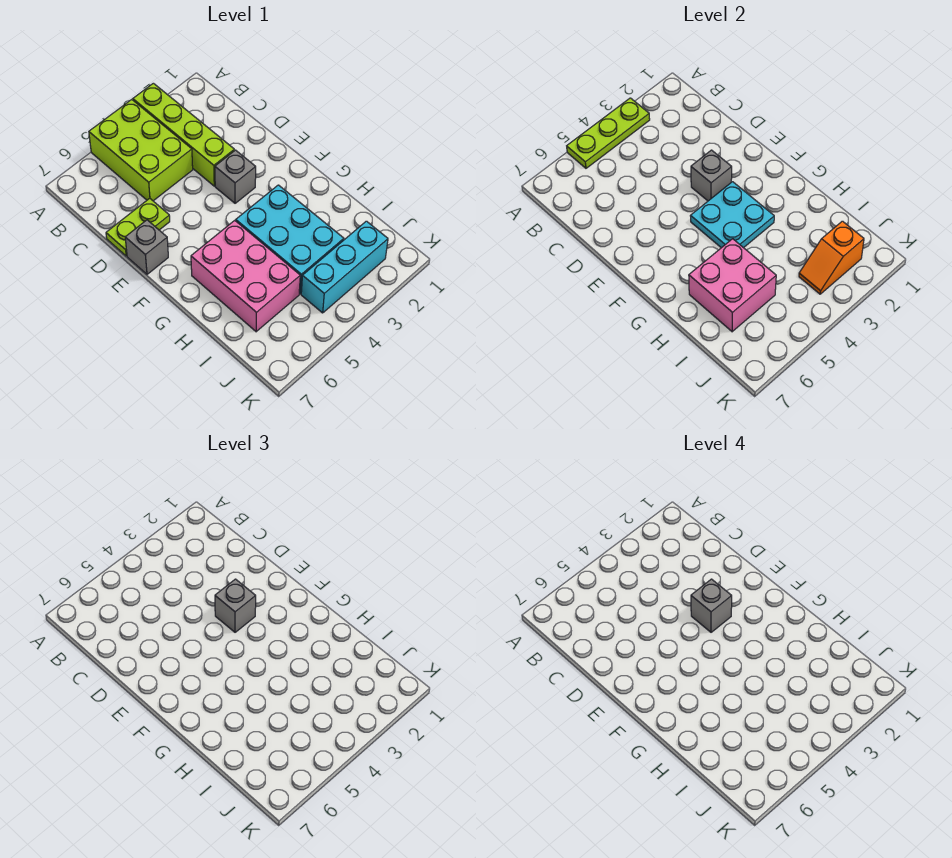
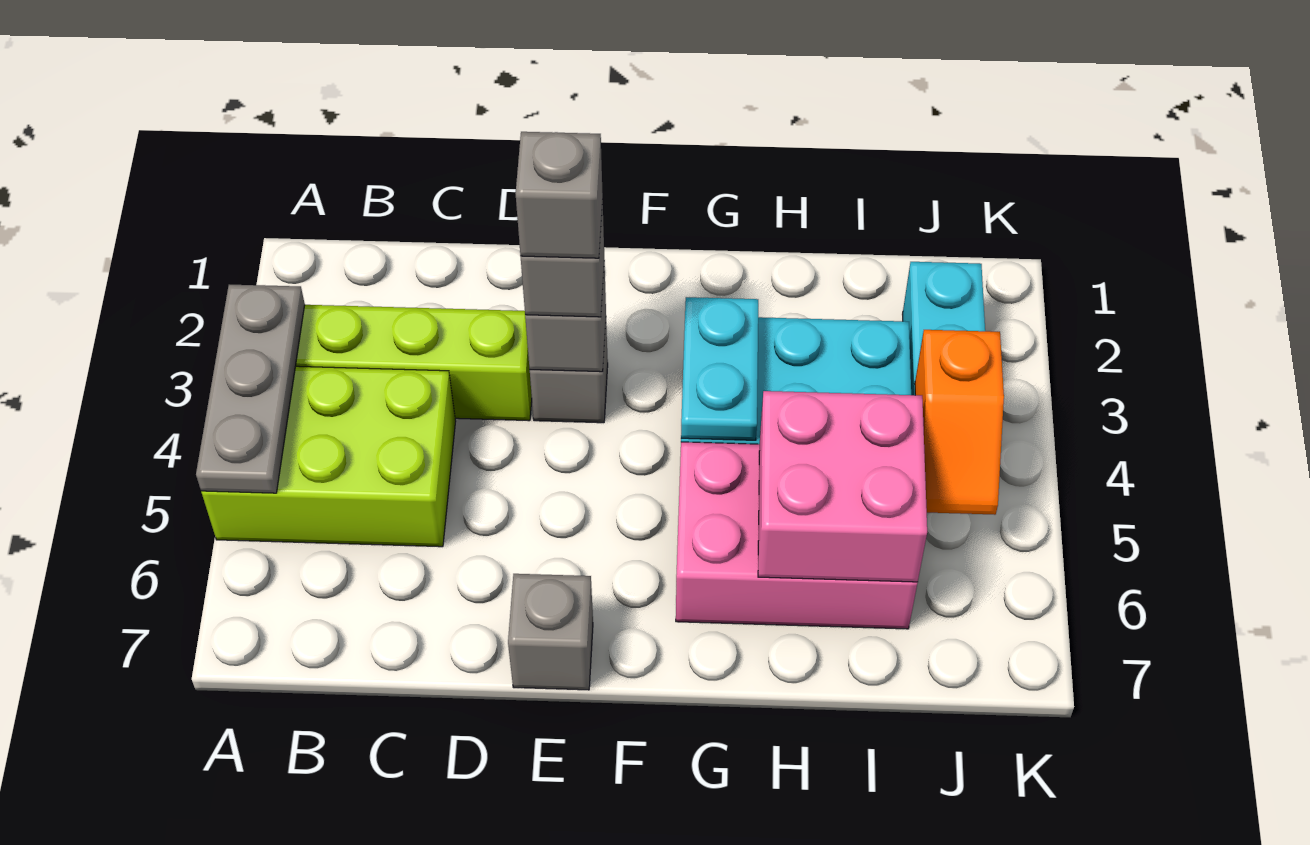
lime 1x3 plate [567,98,650,168] -> grey 1x3 plate [196,285,305,493]
lime 1x2 plate [106,198,170,256] -> none
cyan 2x2 plate [691,182,774,248] -> cyan 1x2 plate [681,297,758,440]
orange 1x2 slope [799,221,864,294] -> orange 1x2 slope moved to [915,330,1004,515]

